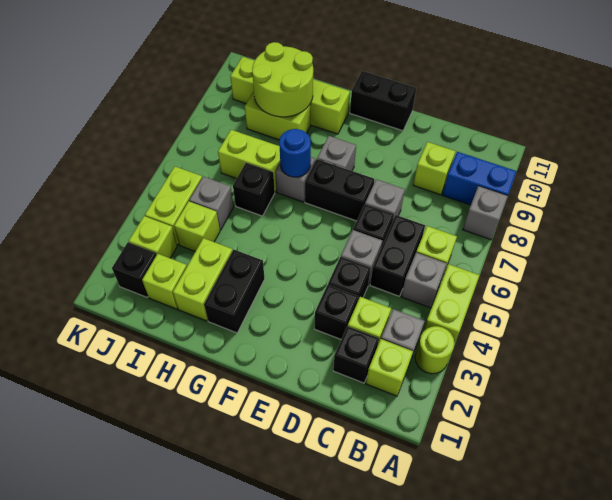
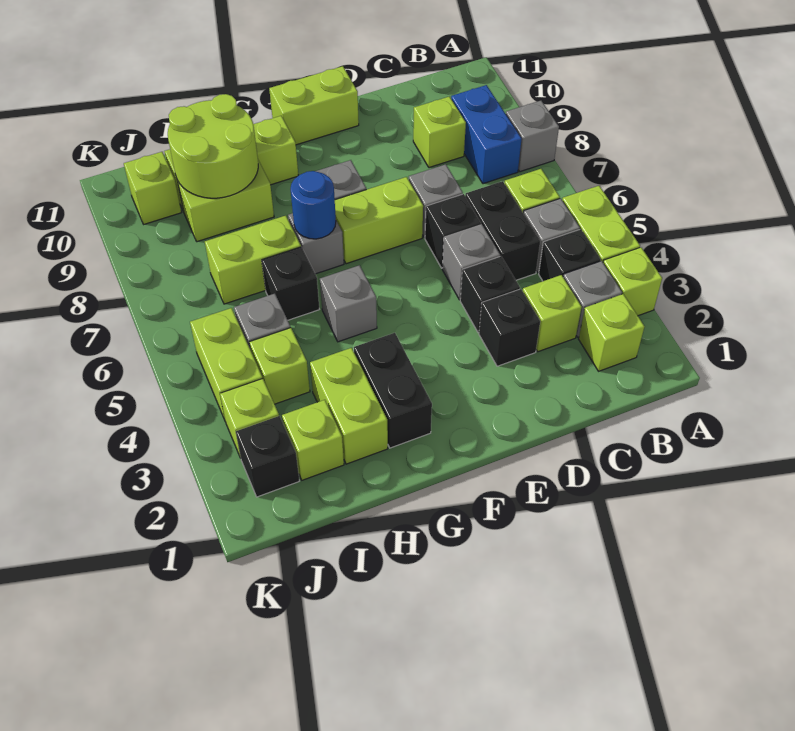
lime 1x1 round brick [415,326,455,374] -> lime 1x1 brick [603,247,662,316]
blue 1x2 brick [443,152,517,205] -> blue 1x2 brick turned to [451,85,521,184]
black 1x1 brick [333,326,379,383] -> black 1x1 brick moved to [539,229,601,281]
black 1x2 brick [305,159,374,221] -> lime 1x2 brick [335,177,423,264]
black 1x2 brick [350,71,416,131] -> lime 1x2 brick [269,66,359,145]
none -> grey 1x1 brick [320,265,377,342]

